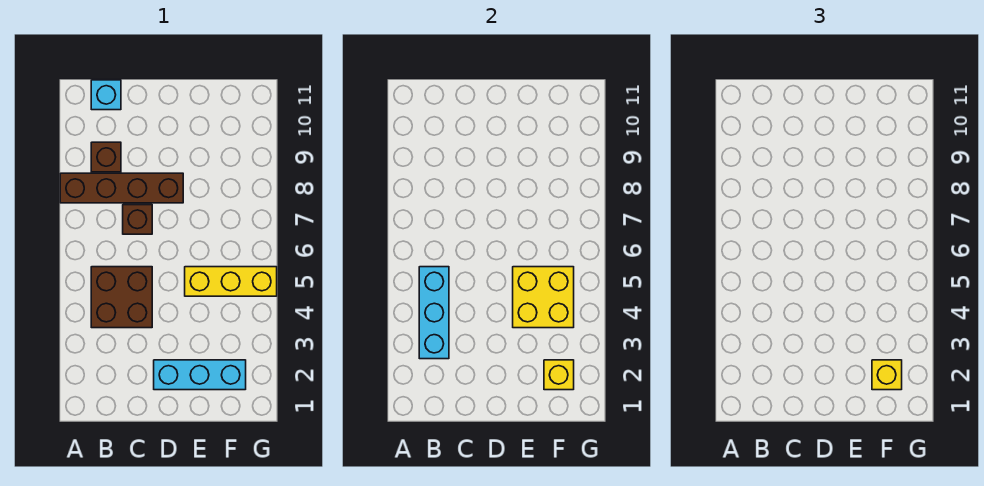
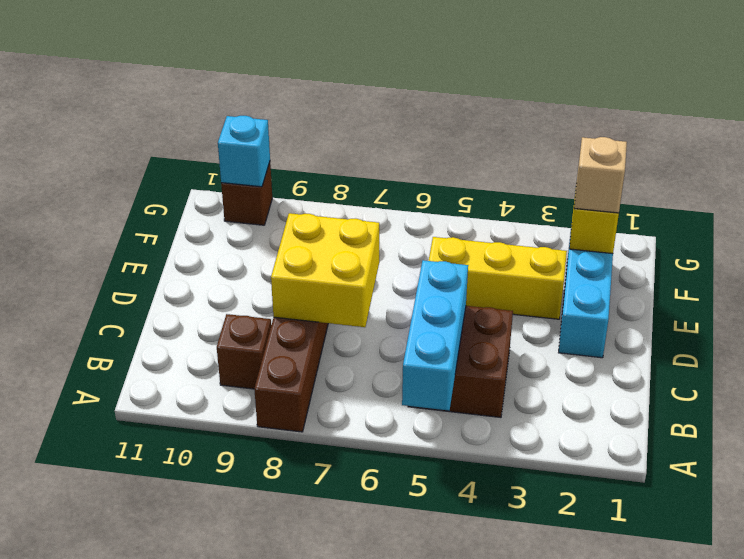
cyan 1x3 brick [419,267,449,359] -> cyan 1x3 brick turned to [402,260,468,411]
cyan 1x1 brick [91,80,121,110] -> cyan 1x1 brick moved to [218,116,270,187]
brown 1x1 brick [123,205,152,234] -> brown 1x1 brick moved to [221,162,272,225]
yellow 2x2 brick [513,267,574,328] -> yellow 2x2 brick moved to [271,213,379,327]
yellow 1x3 brick [185,267,277,296] -> yellow 1x3 brick turned to [429,237,567,319]
yellow 1x1 brick [872,360,902,390] -> tan 1x1 brick [574,137,627,213]

